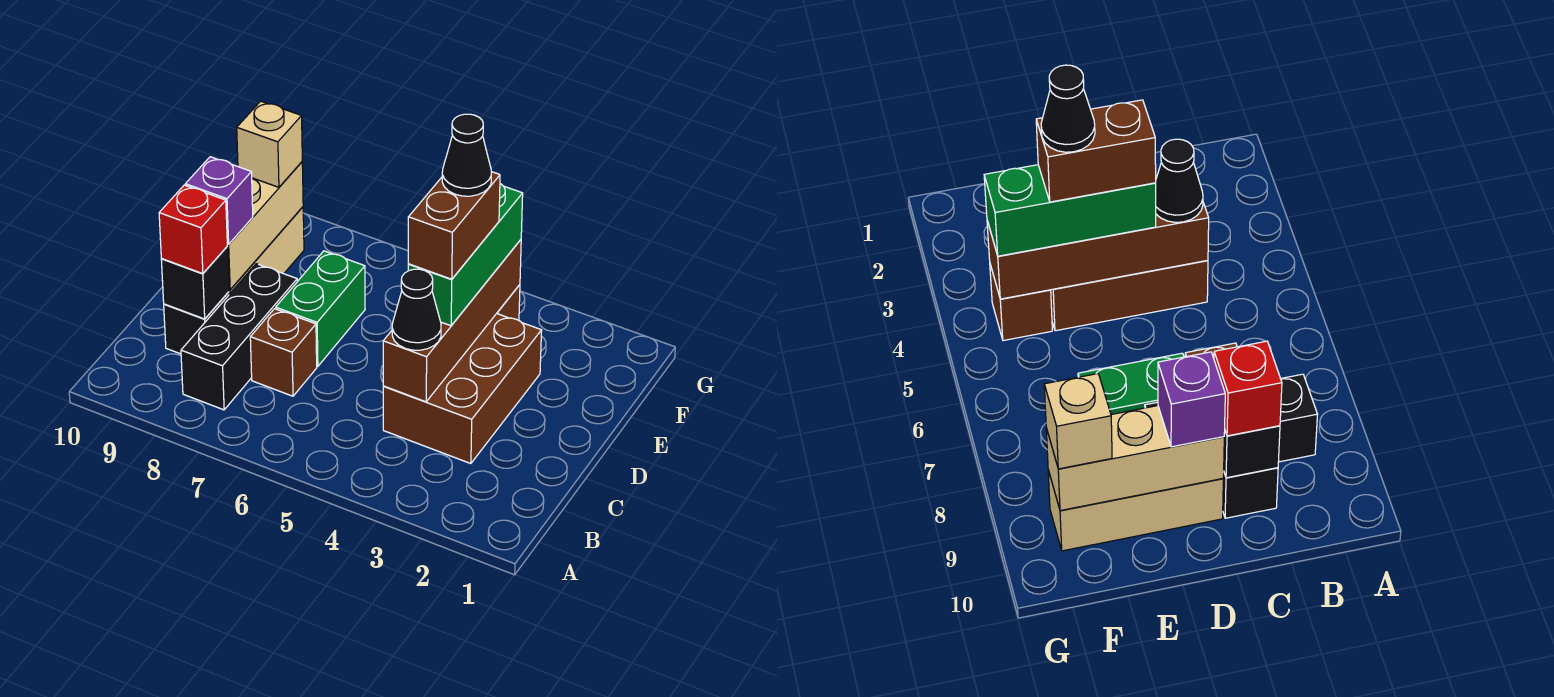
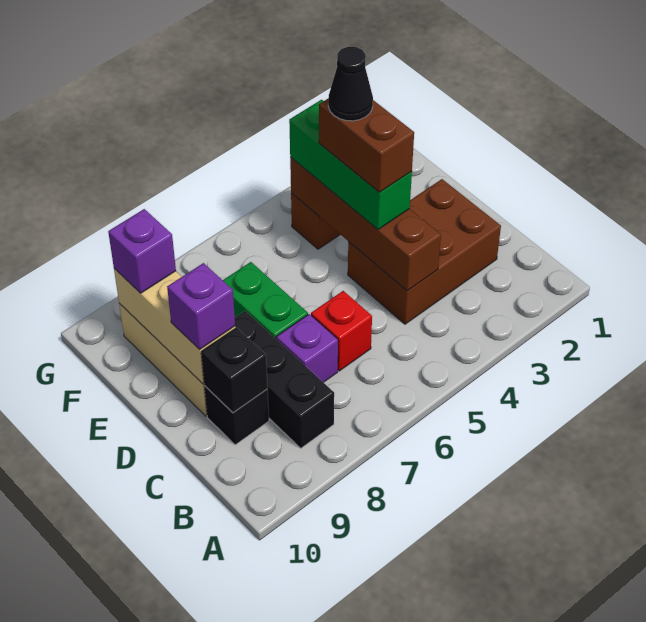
brown 2x3 brick [383,314,542,464] -> brown 2x3 brick turned to [348,179,501,324]
black 1x1 cone [392,269,441,350] -> none
brown 1x1 brick [250,309,317,396] -> purple 1x1 brick [276,314,338,382]
red 1x1 brick [159,185,227,274] -> red 1x1 brick moved to [311,291,372,371]
tan 1x1 brick [237,101,302,187] -> purple 1x1 brick [108,209,176,293]

